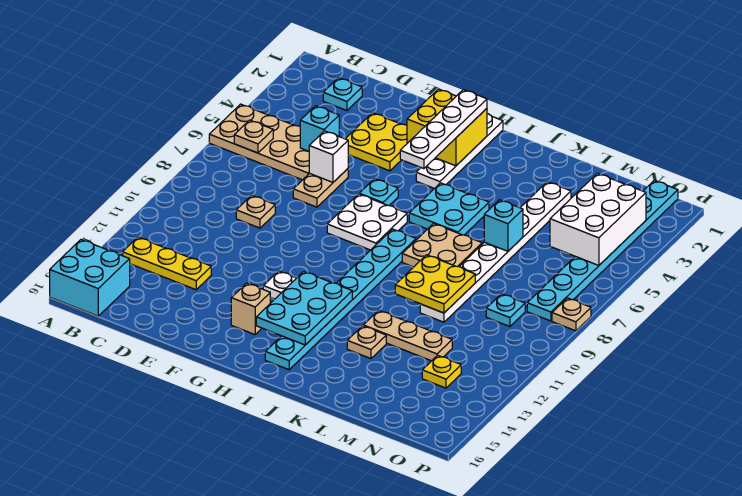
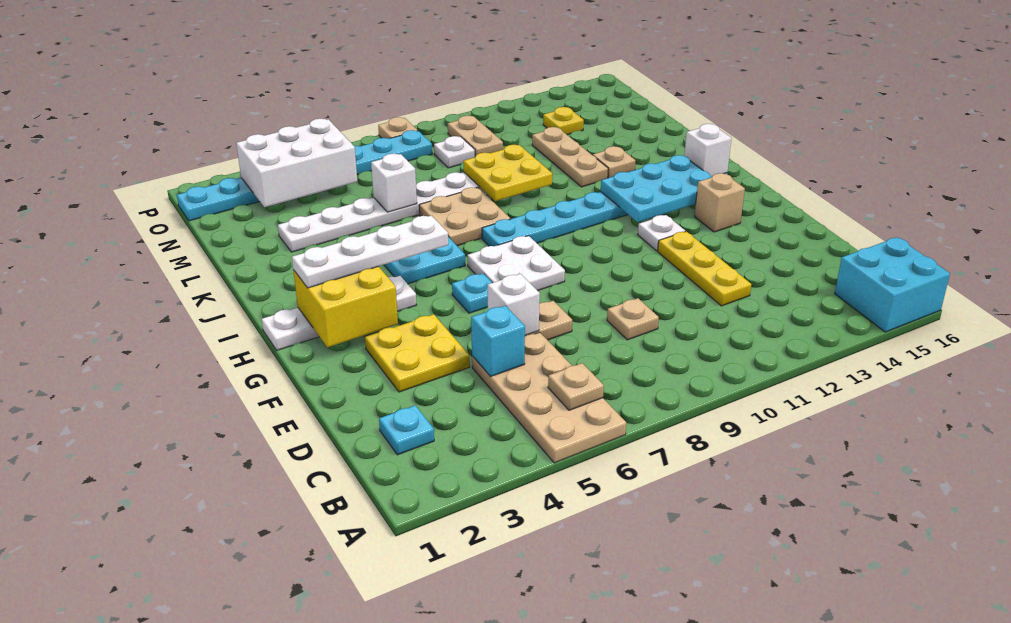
yellow 1x3 plate [123,237,211,290] -> yellow 1x3 plate moved to [658,231,751,306]
none -> white 1x1 brick [684,124,731,177]
cyan 1x1 brick [484,200,523,251] -> white 1x1 brick [371,154,417,212]
cyan 1x1 plate [486,294,525,327] -> white 1x1 plate [434,136,475,168]
none -> tan 1x2 plate [448,116,503,156]

